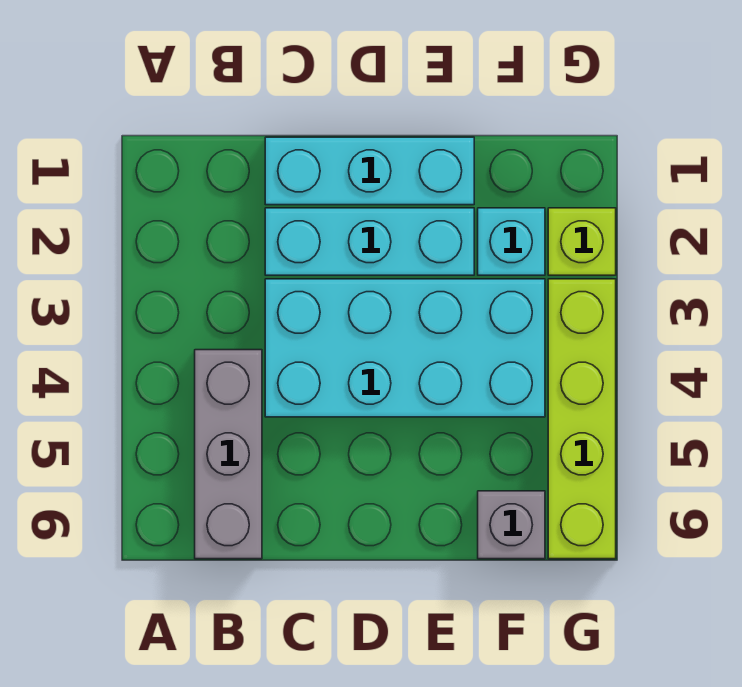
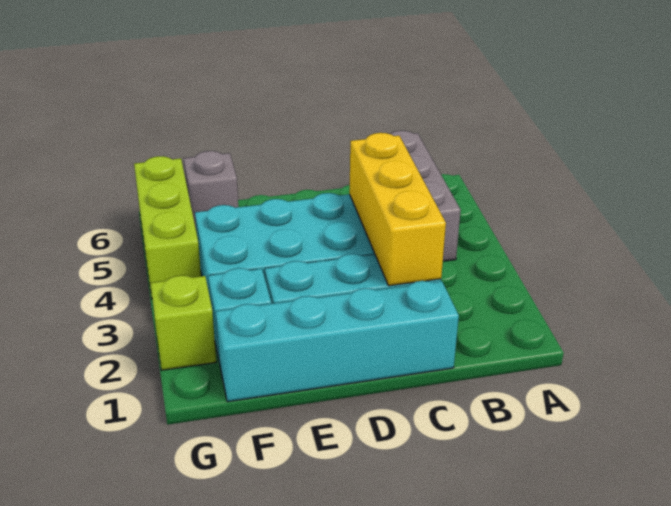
cyan 1x3 brick [265,137,474,205] -> cyan 1x4 brick [216,281,459,402]
none -> yellow 1x3 brick [349,133,446,286]
lime 1x4 brick [548,279,616,559] -> lime 1x3 brick [134,156,201,298]

